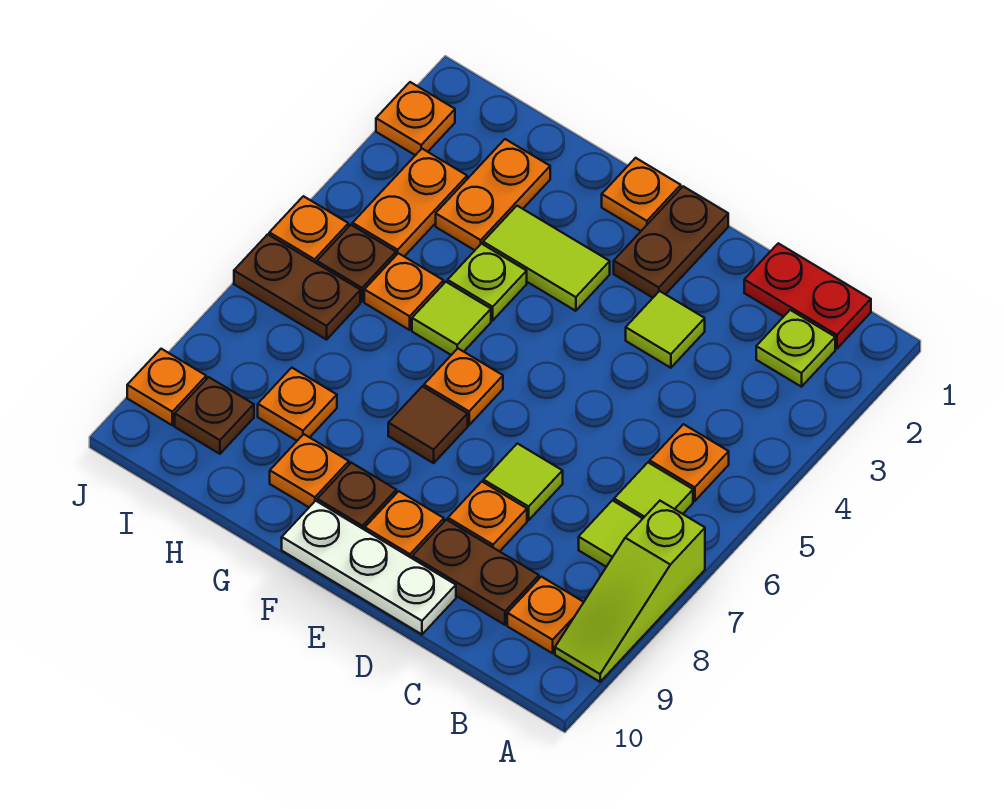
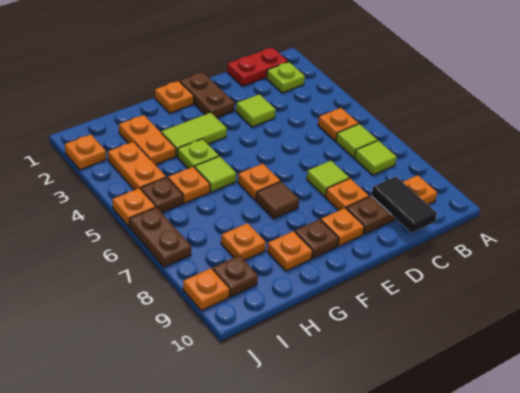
lime 1x3 slope [555,501,705,682] -> none
none -> black 1x2 tile [371,177,437,233]
white 1x3 plate [282,501,456,634] -> none
brown 1x2 plate [234,234,360,340] -> brown 1x2 plate turned to [129,207,191,267]

